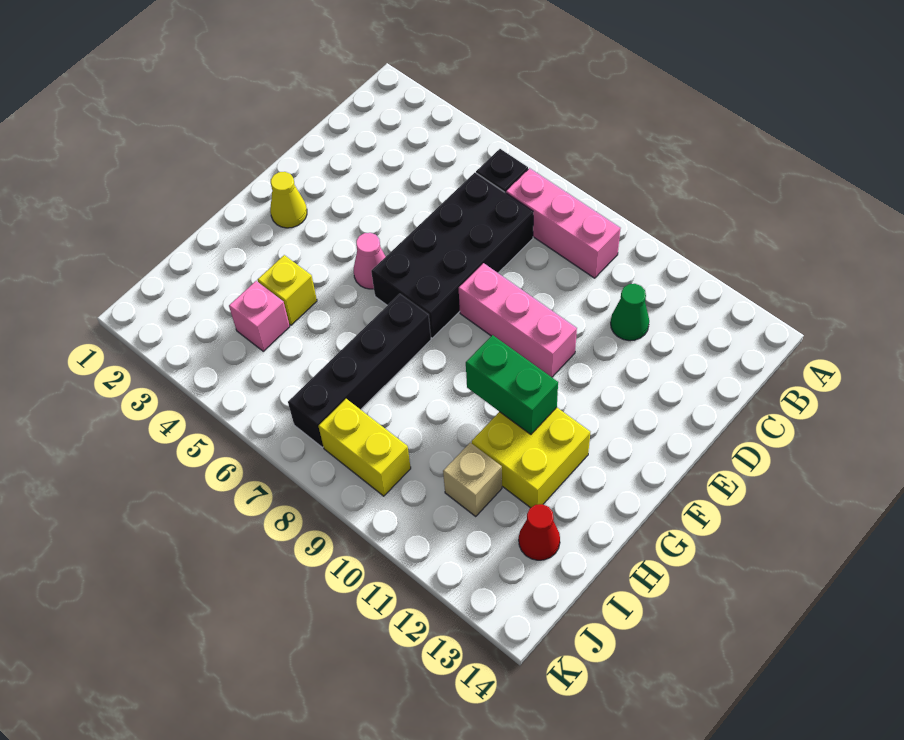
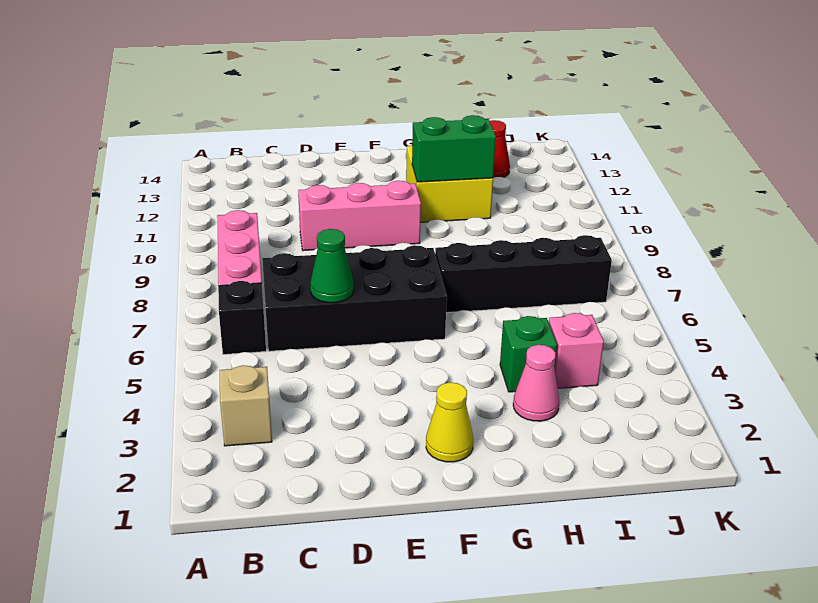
green 1x1 cone [611,284,649,341] -> green 1x1 cone moved to [310,229,354,303]
pink 1x3 brick [459,263,577,377] -> pink 1x3 brick turned to [298,181,421,251]
pink 1x1 cone [354,233,386,289] -> pink 1x1 cone moved to [513,345,559,421]
green 1x2 brick [466,335,558,434] -> green 1x2 brick turned to [412,115,496,182]
yellow 1x1 brick [258,255,317,325] -> green 1x1 brick [500,316,557,392]
tan 1x1 brick [443,443,502,516] -> tan 1x1 brick moved to [220,365,272,446]
yellow 1x2 brick [318,399,411,496] -> none

